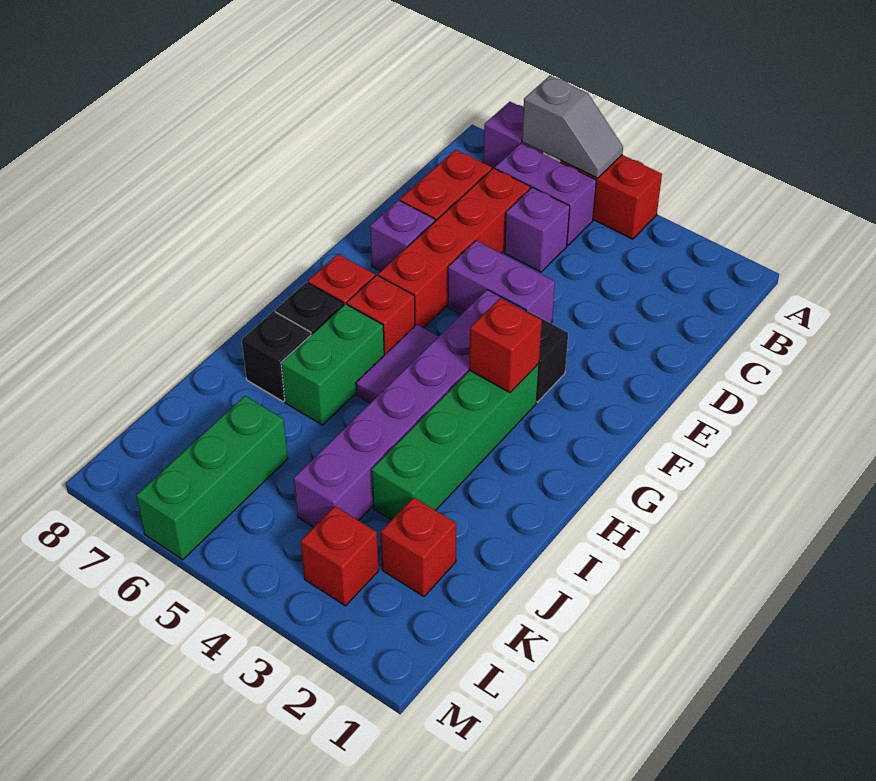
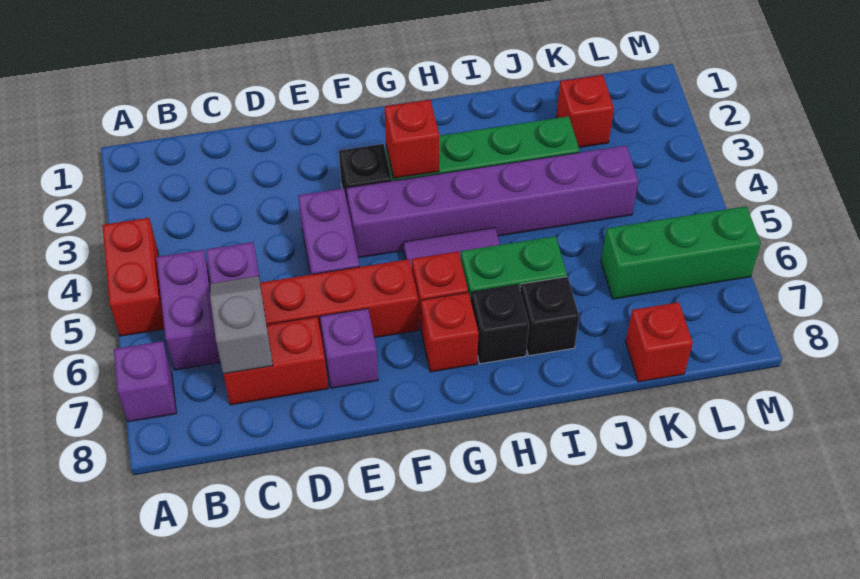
grey 1x2 slope [522,76,623,178] -> grey 1x2 slope moved to [210,276,273,374]
red 1x1 brick [301,506,379,606] -> red 1x1 brick moved to [626,302,693,382]

